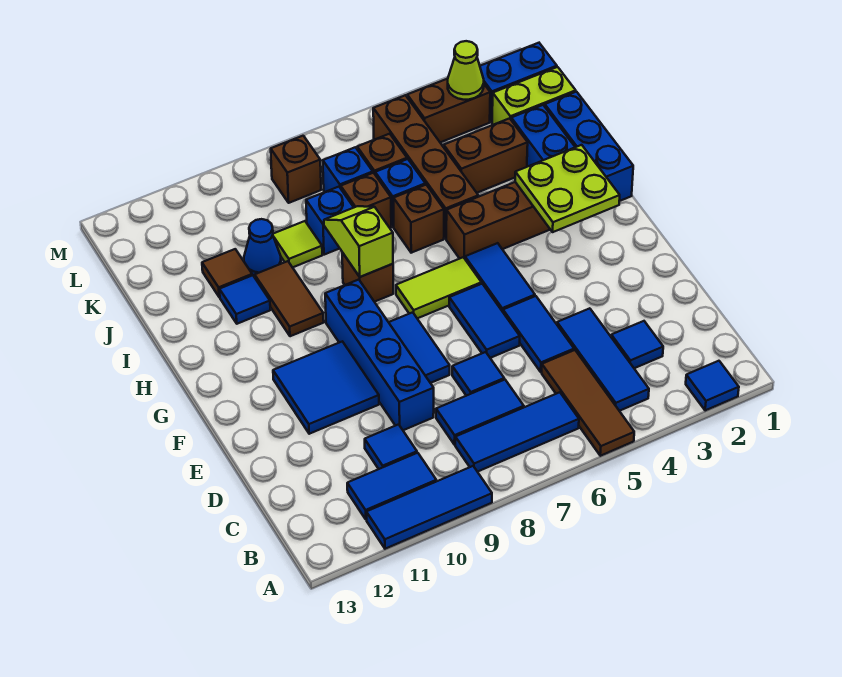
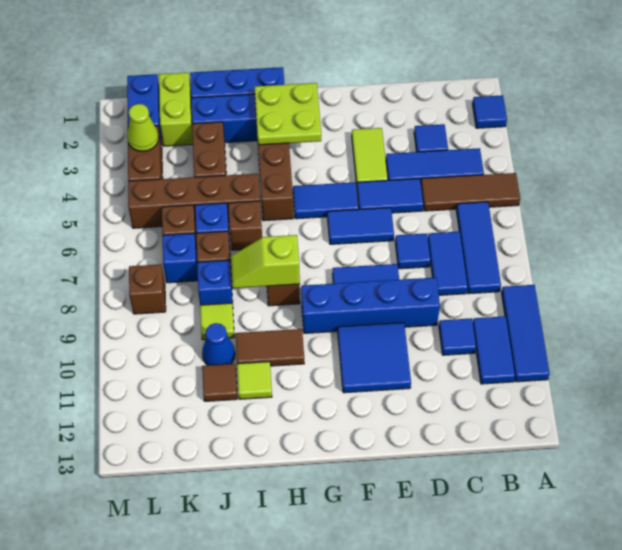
lime 1x2 tile [396,257,481,318] -> lime 1x2 tile moved to [352,128,388,184]
blue 1x1 tile [219,275,270,324] -> lime 1x1 tile [237,362,272,399]

